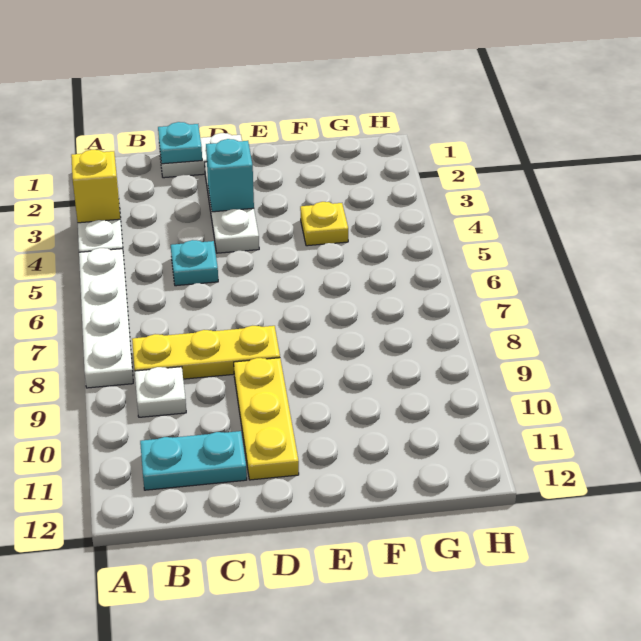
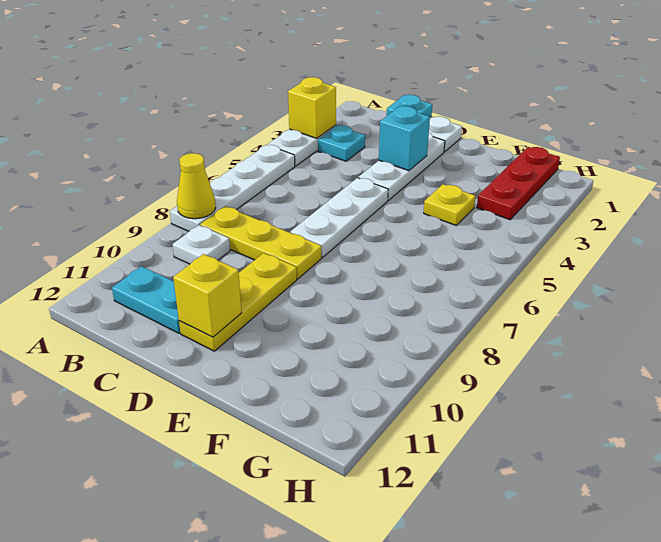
none -> yellow 1x1 cone [177,153,216,219]
cyan 1x1 plate [171,240,218,286] -> cyan 1x1 plate moved to [318,125,365,161]
none -> white 1x3 plate [290,178,388,258]
none -> yellow 1x1 brick [173,254,242,337]
none -> red 1x3 plate [477,147,560,220]

